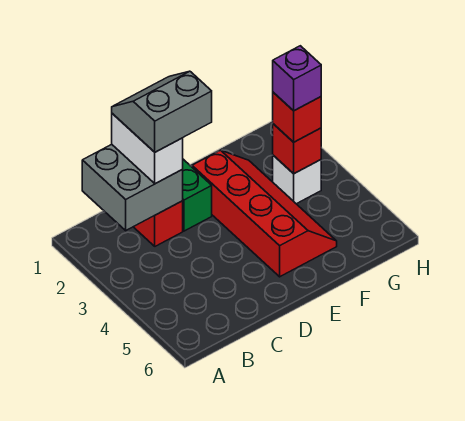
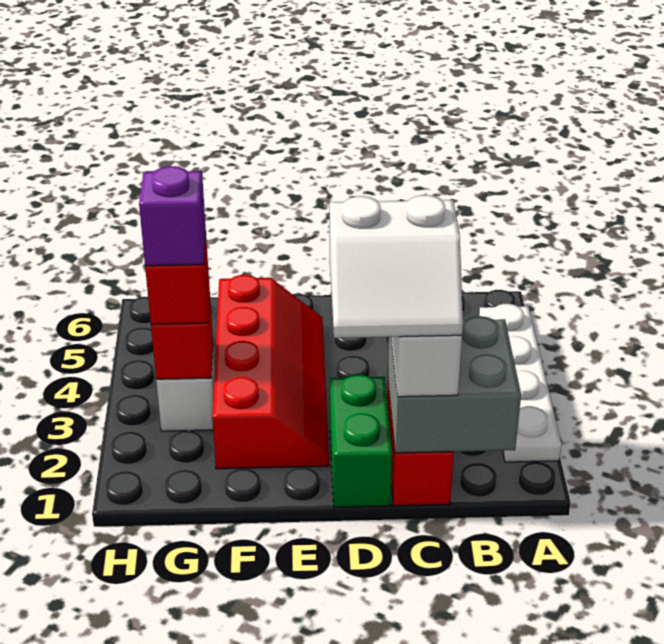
none -> white 1x4 plate [479,304,562,462]
grey 2x2 slope [112,71,212,152] -> white 2x2 slope [330,195,463,338]
red 2x4 slope [192,150,337,277] -> red 2x4 slope turned to [212,275,329,469]

